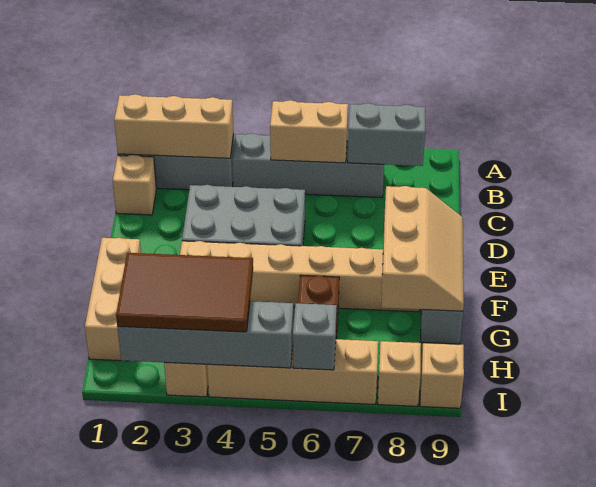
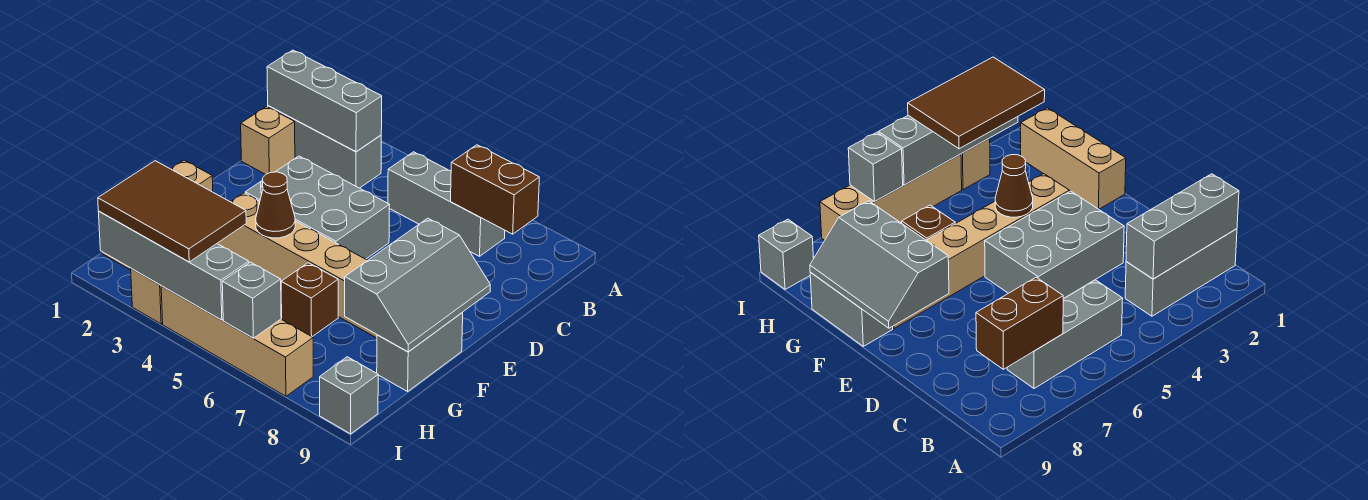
tan 1x3 brick [114,94,234,158] -> grey 1x3 brick [267,50,382,152]
grey 1x4 brick [232,133,384,197] -> grey 1x3 brick [388,152,505,256]
tan 1x2 brick [270,100,348,163] -> none
grey 1x2 brick [348,103,425,166] -> brown 1x2 brick [451,145,539,234]
tan 2x3 slope [381,186,464,311] -> grey 2x3 slope [345,218,490,352]
none -> brown 1x1 cone [256,172,295,238]
tan 1x1 brick [378,341,421,406] -> none
tan 1x1 brick [420,343,464,408] -> grey 1x1 brick [320,357,378,434]

